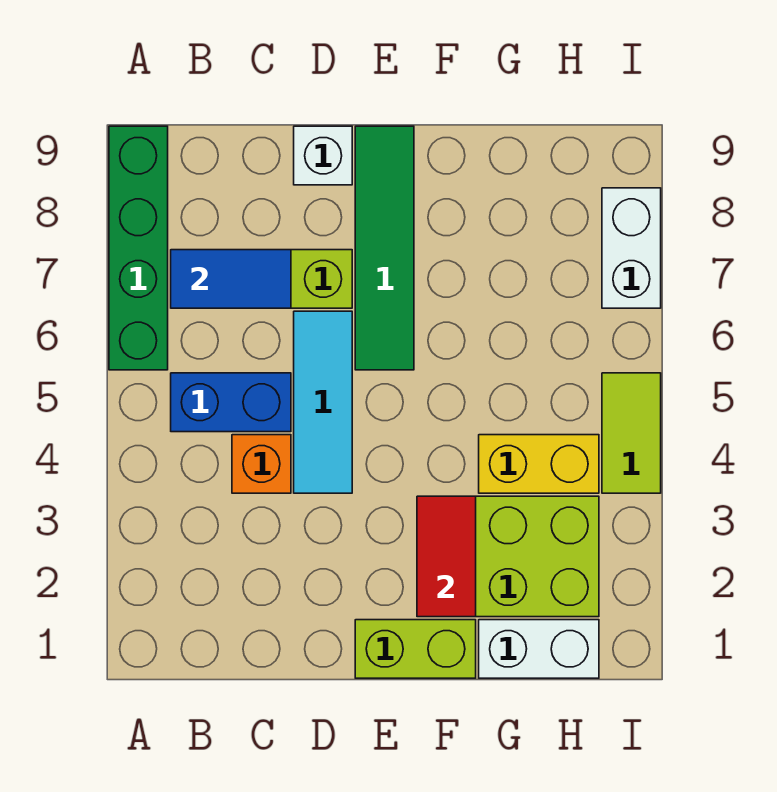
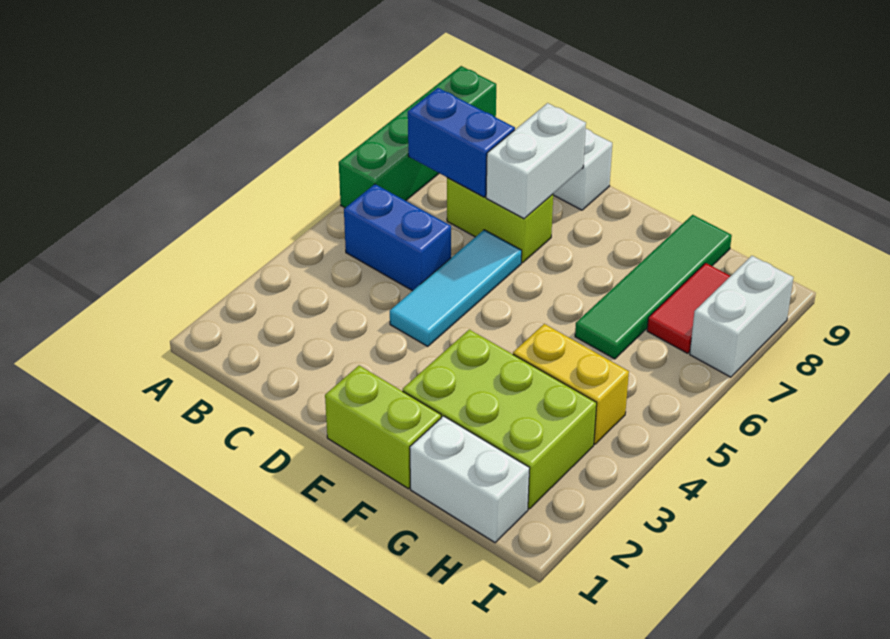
blue 1x2 tile [171,250,291,308] -> blue 1x2 brick [408,88,515,197]
orange 1x1 brick [232,435,291,493] -> none
none -> white 1x2 brick [486,103,586,219]
green 1x4 tile [355,126,414,370] -> green 1x4 tile moved to [575,215,732,359]
red 1x2 tile [417,496,476,617] -> red 1x2 tile moved to [647,263,730,353]
lime 1x2 tile [602,373,661,493] -> none

